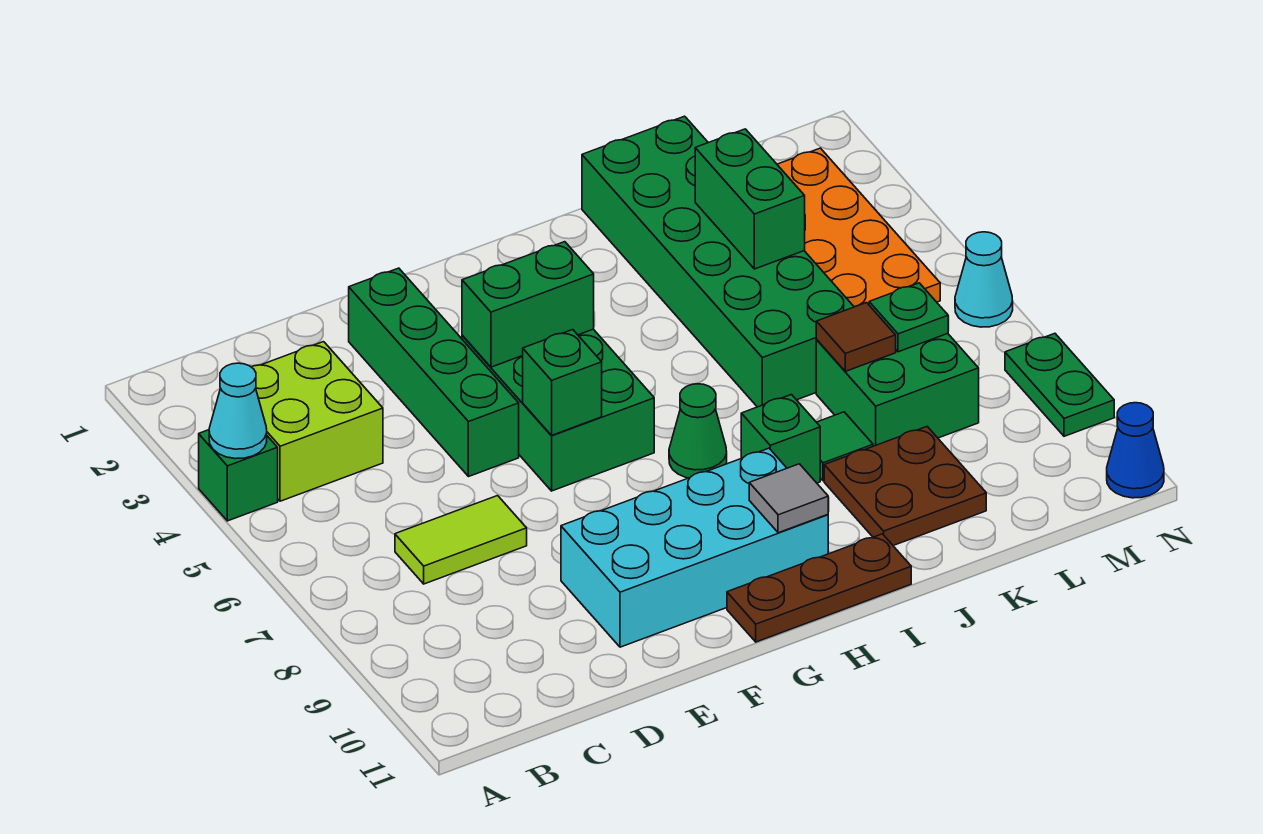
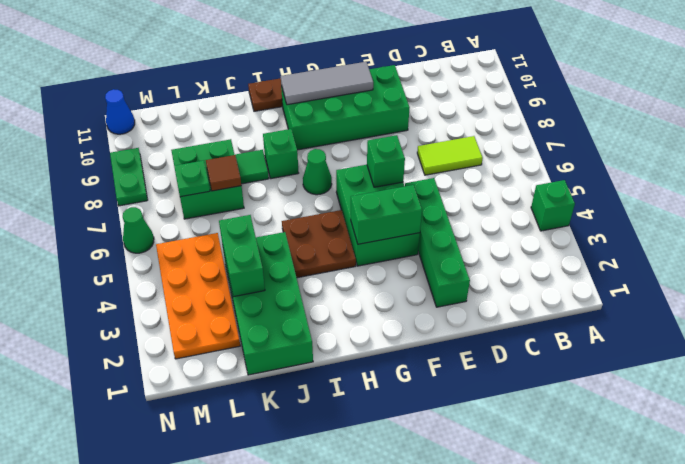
cyan 1x1 cone [209,363,267,459] -> none
lime 2x2 brick [252,342,383,501] -> none
cyan 2x4 brick [561,448,828,647] -> green 2x4 brick [281,65,410,150]
grey 1x1 tile [749,464,828,533] -> grey 1x3 tile [281,62,373,105]
green 2x6 brick [582,116,854,407] -> green 2x4 brick [223,232,313,375]
brown 2x2 plate [824,427,986,546] -> brown 2x2 plate moved to [282,210,356,278]
cyan 1x1 cone [955,232,1013,327] -> green 1x1 cone [123,207,154,253]

